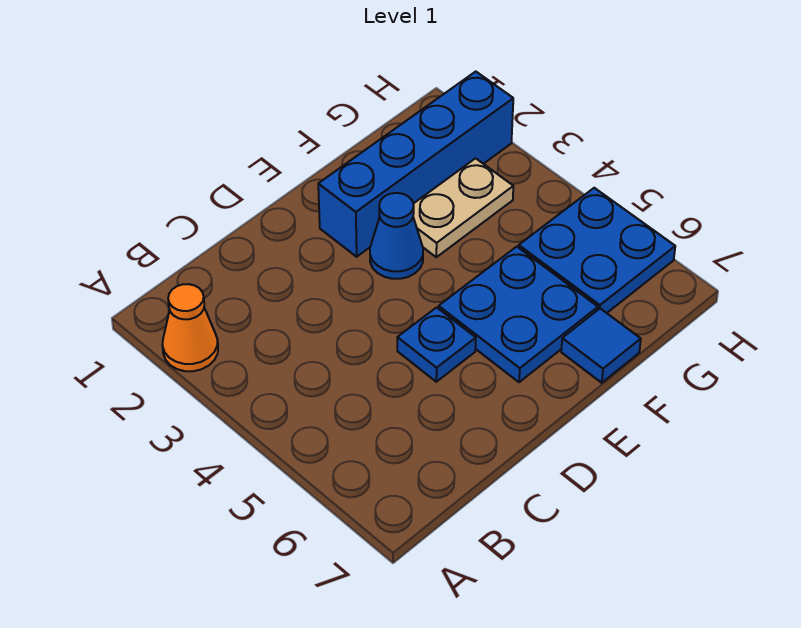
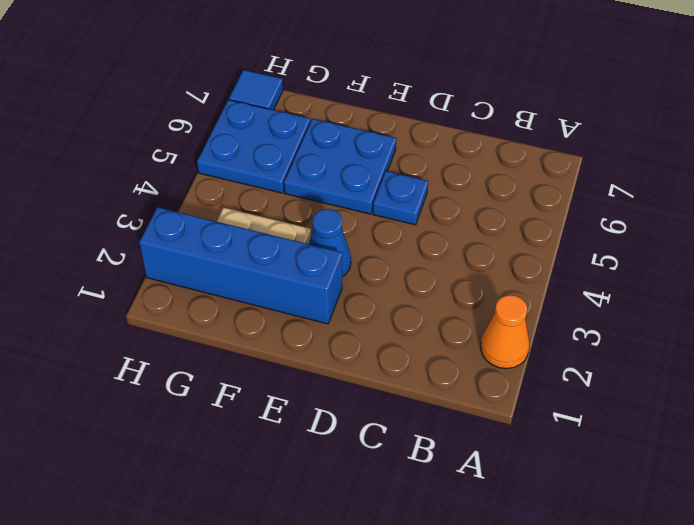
blue 1x1 tile [561,309,641,383] -> blue 1x1 tile moved to [229,70,283,110]

